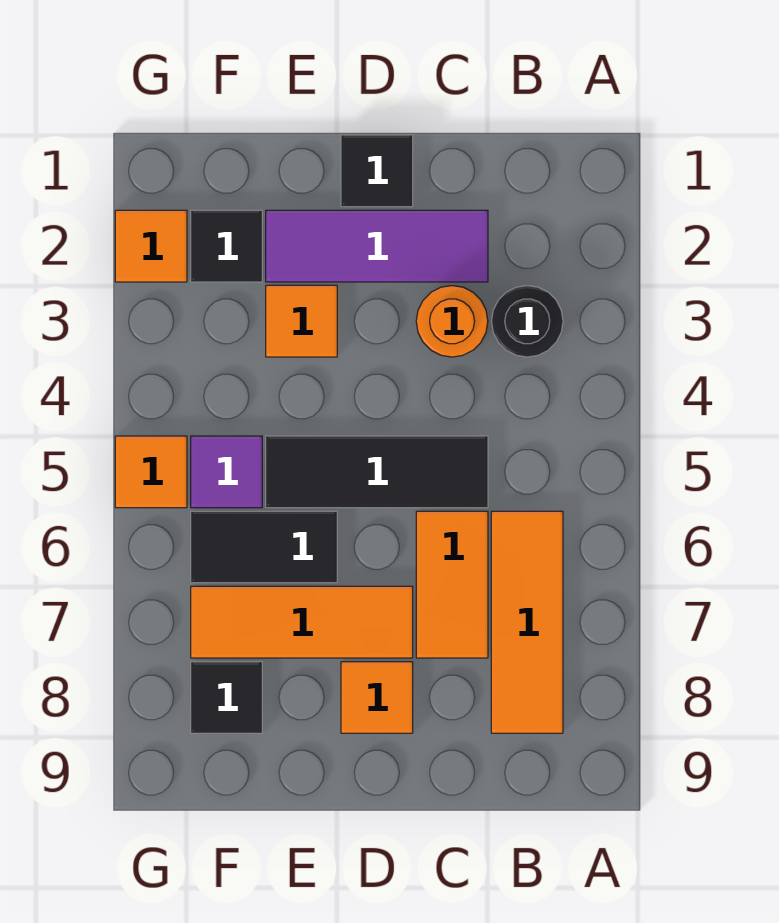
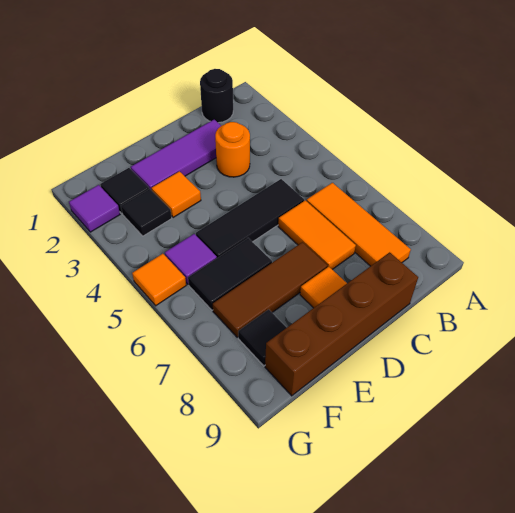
black 1x1 round brick [492,286,563,357] -> black 1x1 round brick moved to [200,69,233,123]
none -> brown 1x4 brick [265,252,418,396]
black 1x1 tile [341,135,413,207] -> black 1x1 tile moved to [121,189,172,236]
orange 1x3 tile [191,586,413,658] -> brown 1x3 tile [213,242,328,337]
orange 1x1 tile [115,210,187,282] -> purple 1x1 tile [69,185,120,232]

